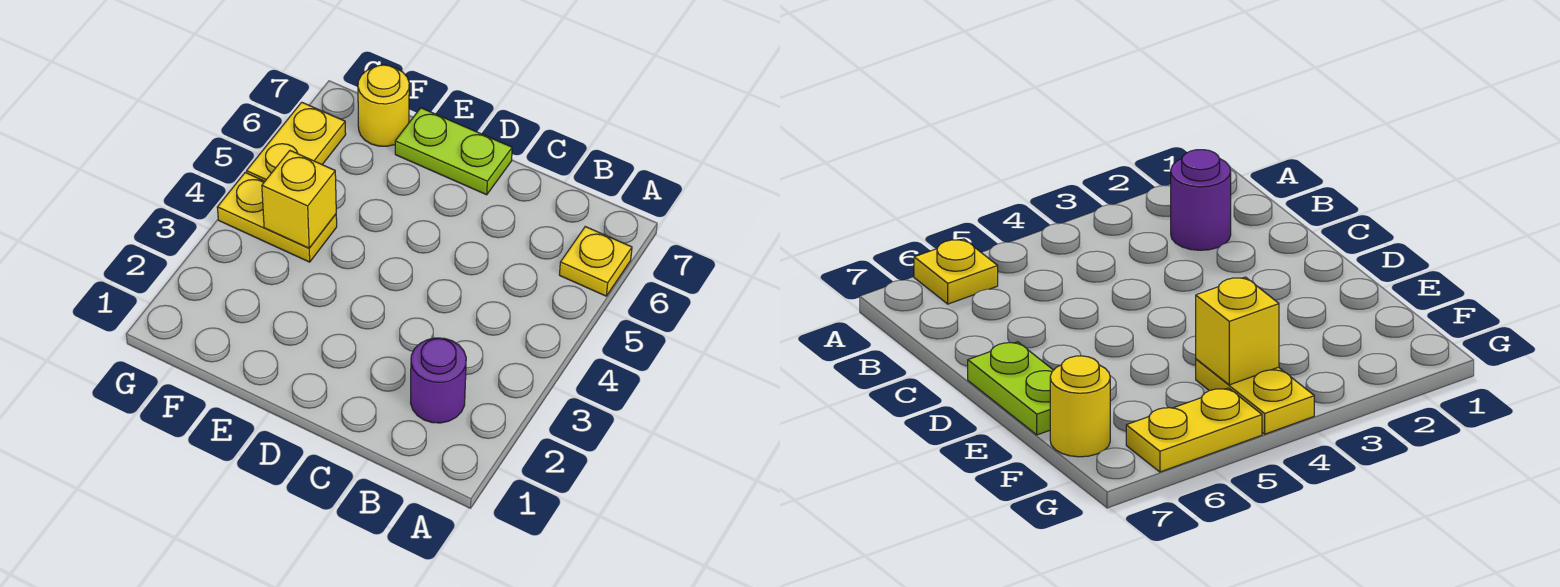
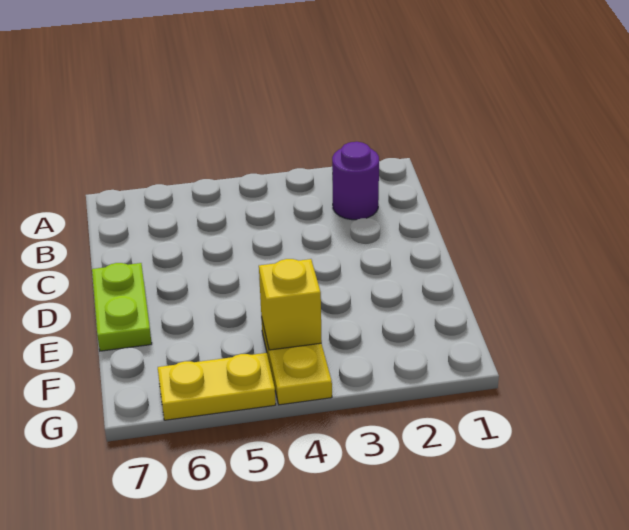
yellow 1x1 plate [560,227,632,296] -> none
yellow 1x1 round brick [358,65,409,146] -> none

